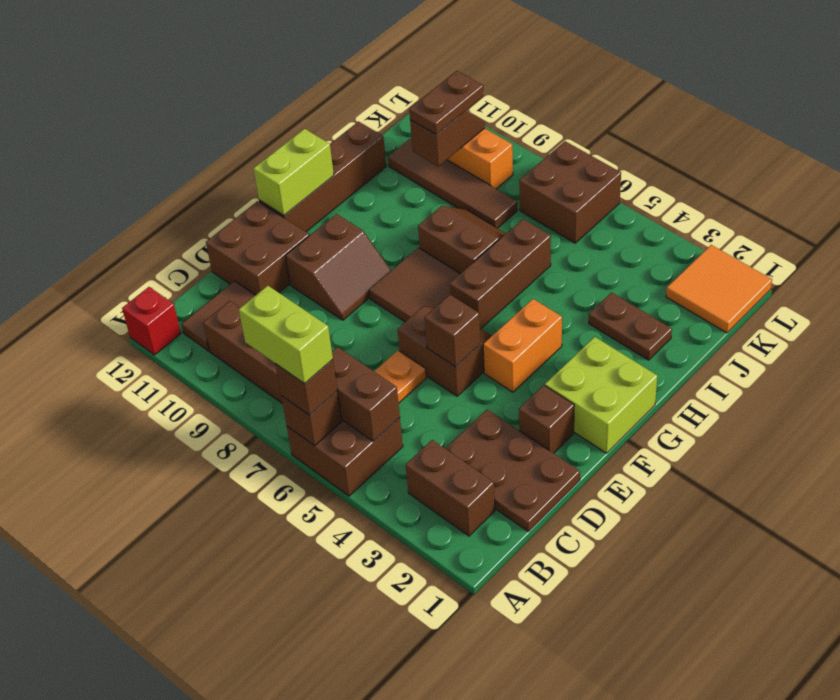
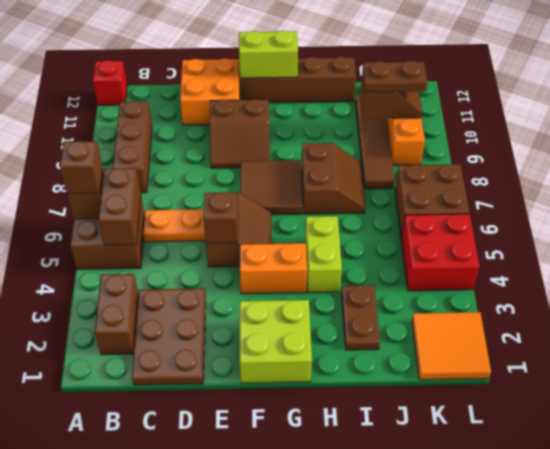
lime 1x2 brick [239,286,333,384] -> lime 1x2 brick moved to [305,216,342,293]
brown 1x2 tile [181,281,255,351] -> none
brown 2x2 brick [206,201,309,295] -> orange 2x2 brick [180,58,240,125]
brown 1x1 brick [519,385,574,453] -> none
brown 1x3 brick [450,219,551,328] -> none
none -> red 2x2 brick [401,214,480,291]

